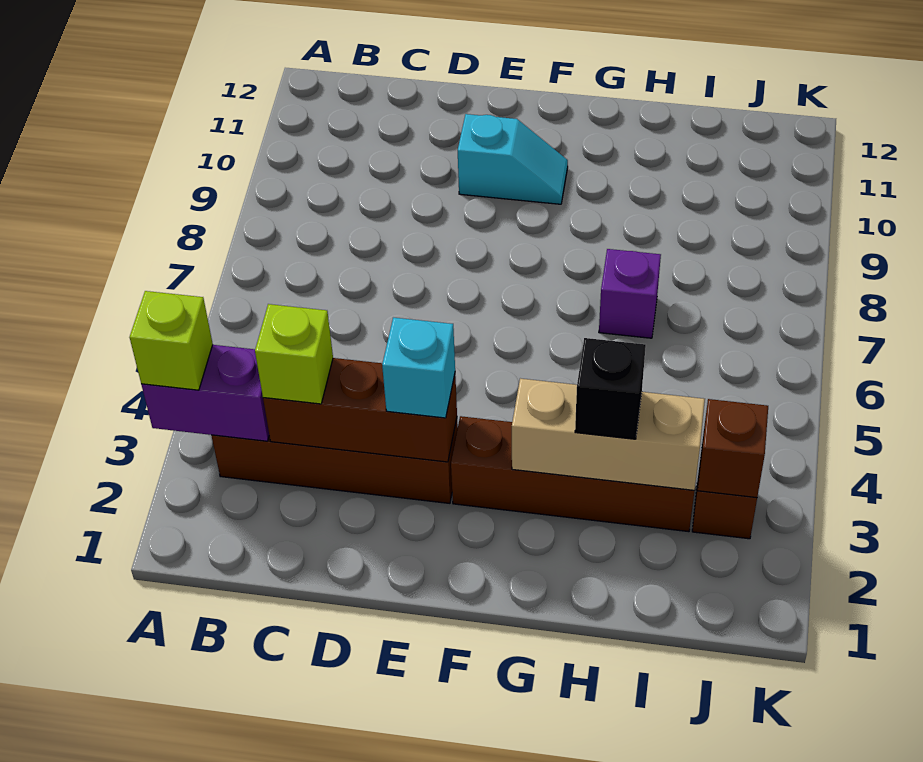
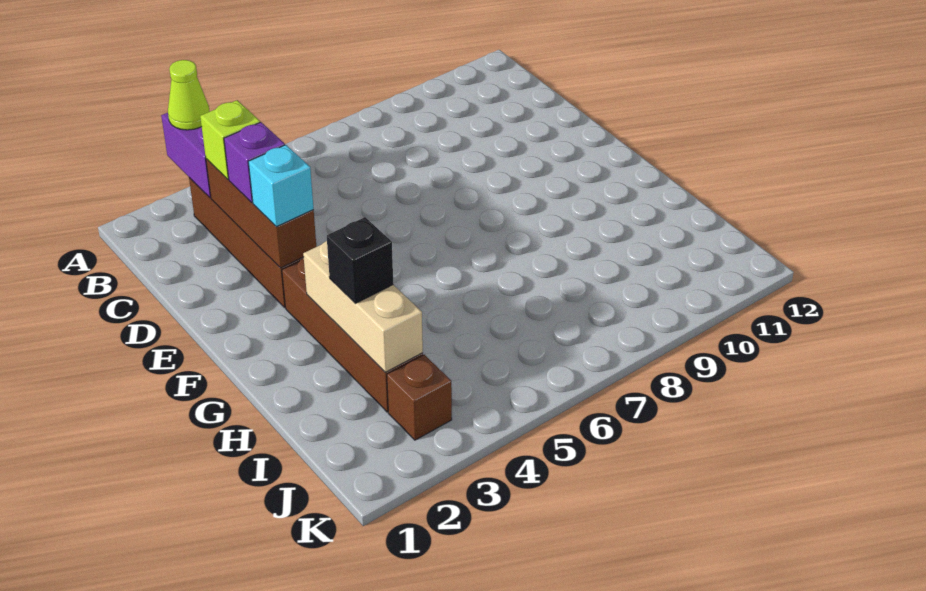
lime 1x1 brick [130,291,213,390] -> lime 1x1 cone [168,60,210,130]
cyan 1x2 slope [458,114,568,204] -> none
purple 1x1 brick [599,249,661,338] -> purple 1x1 brick moved to [224,122,285,203]
brown 1x1 brick [698,399,768,498] -> none

